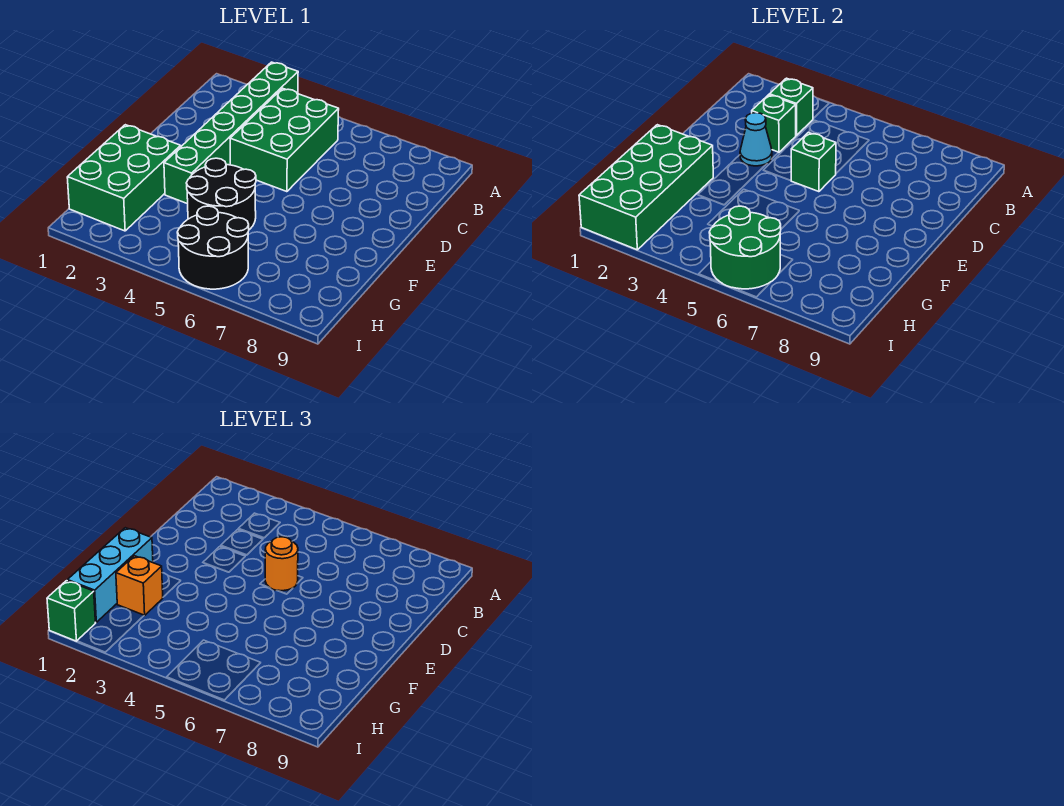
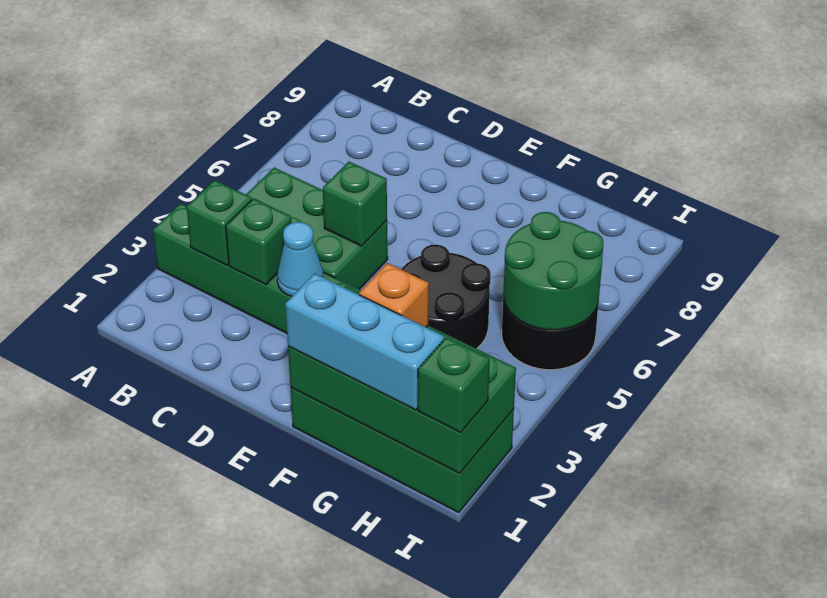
orange 1x1 round brick [265,537,298,591] -> none
green 2x3 brick [67,125,181,231] -> green 2x4 brick [291,388,514,513]

